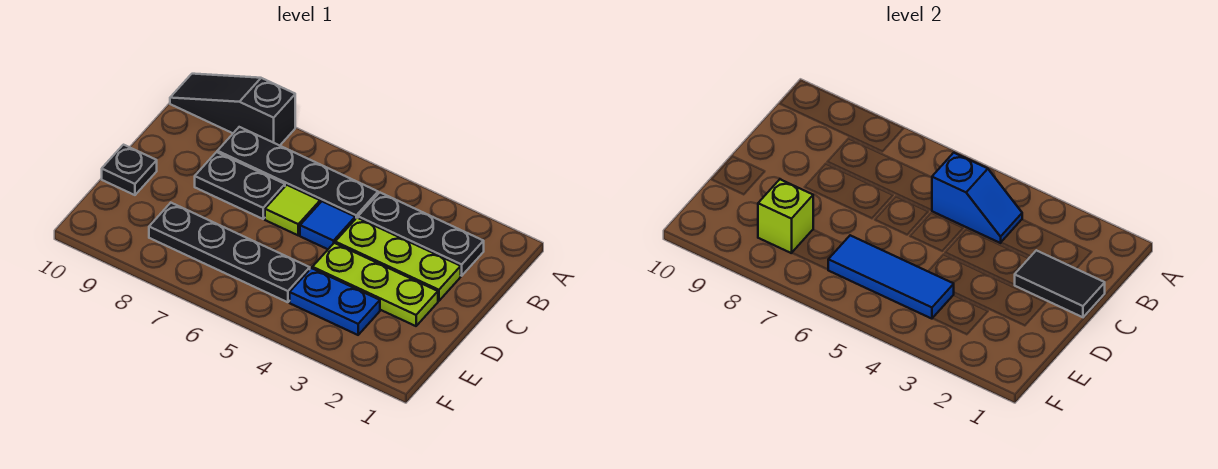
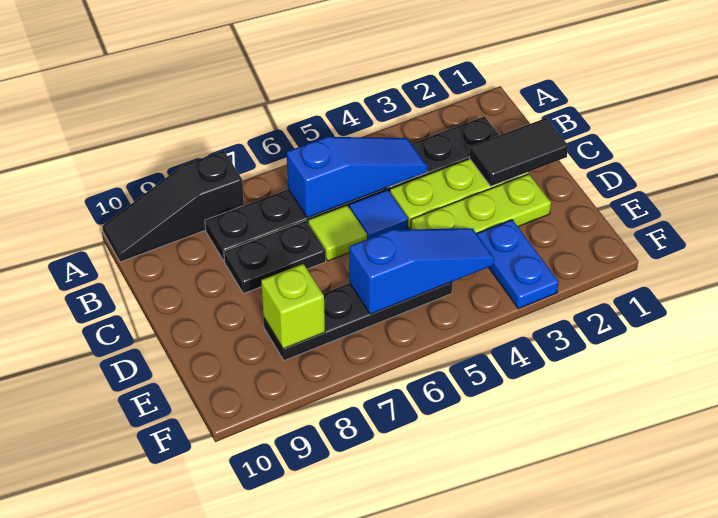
blue 1x2 slope [932,153,1022,243] -> blue 1x3 slope [287,137,427,218]
black 1x1 plate [102,145,157,195] -> none
blue 1x2 plate [290,268,380,335] -> blue 1x2 plate turned to [477,220,559,309]
blue 1x3 tile [828,235,954,319] -> blue 1x3 slope [349,228,494,314]

